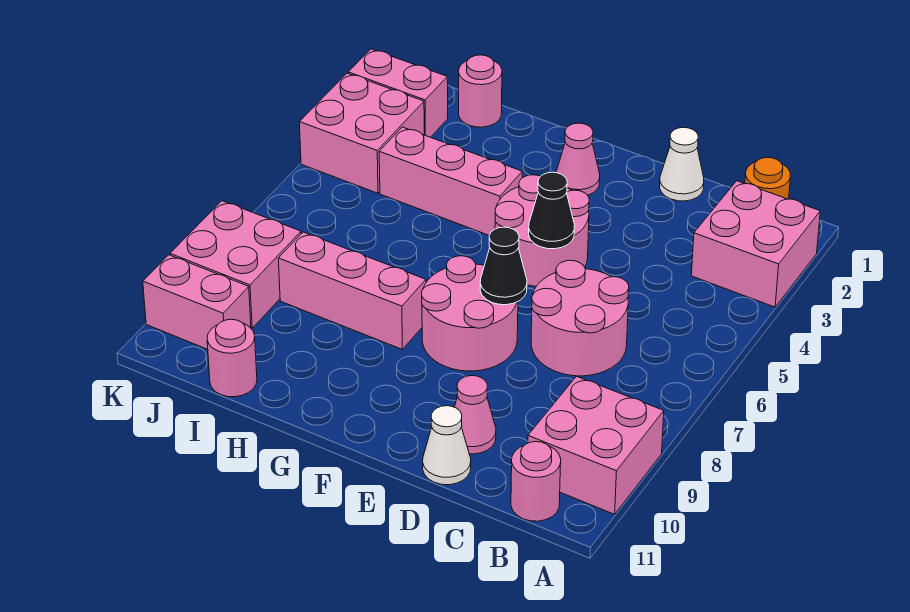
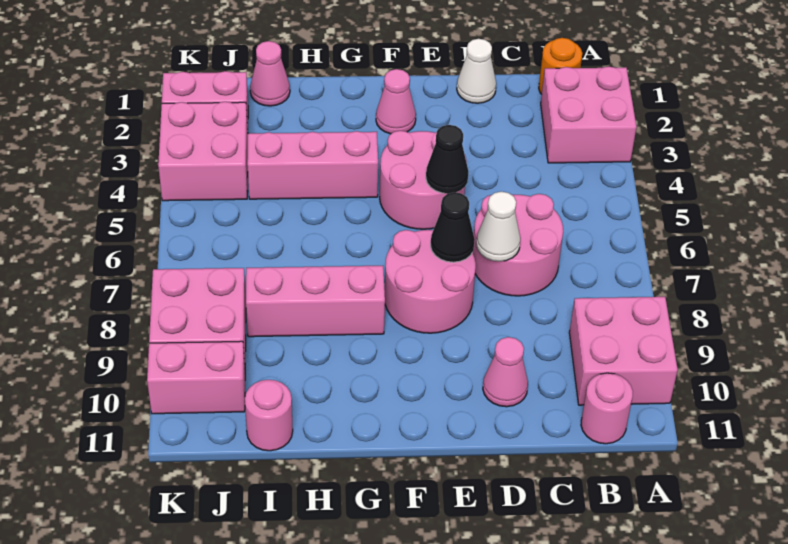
white 1x1 cone [423,406,471,485] -> white 1x1 cone moved to [476,192,520,261]
pink 1x1 round brick [459,55,502,127] -> pink 1x1 cone [250,41,290,106]

